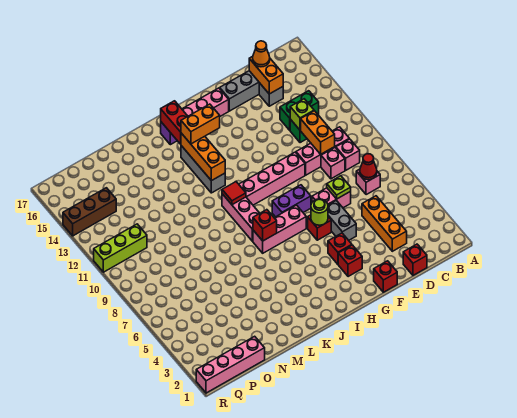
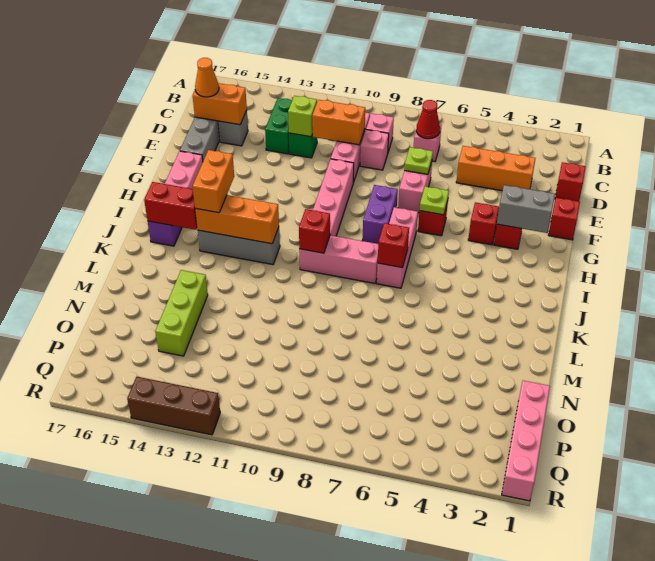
grey 1x2 brick [328,200,356,240] -> grey 1x2 brick moved to [497,185,555,233]
lime 1x1 round brick [311,199,328,225] -> lime 1x1 plate [420,186,449,215]
red 1x1 tile [222,182,246,205] -> red 1x1 brick [299,209,330,253]
lime 1x3 brick [94,224,147,272] -> lime 1x3 brick moved to [155,270,208,356]
brown 1x3 brick [63,188,116,236] -> brown 1x3 brick turned to [127,377,220,435]

